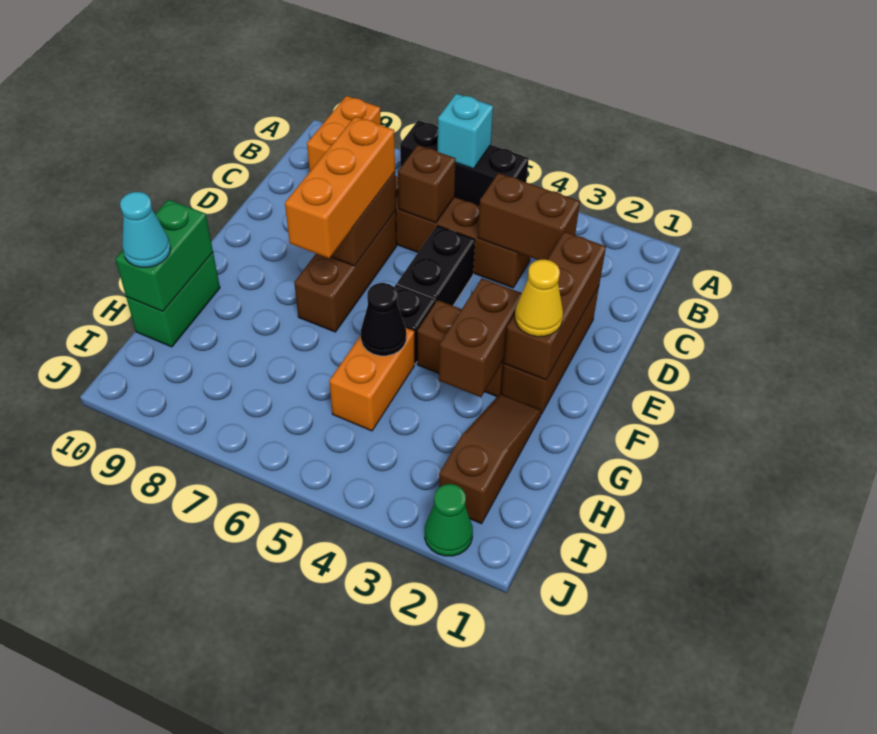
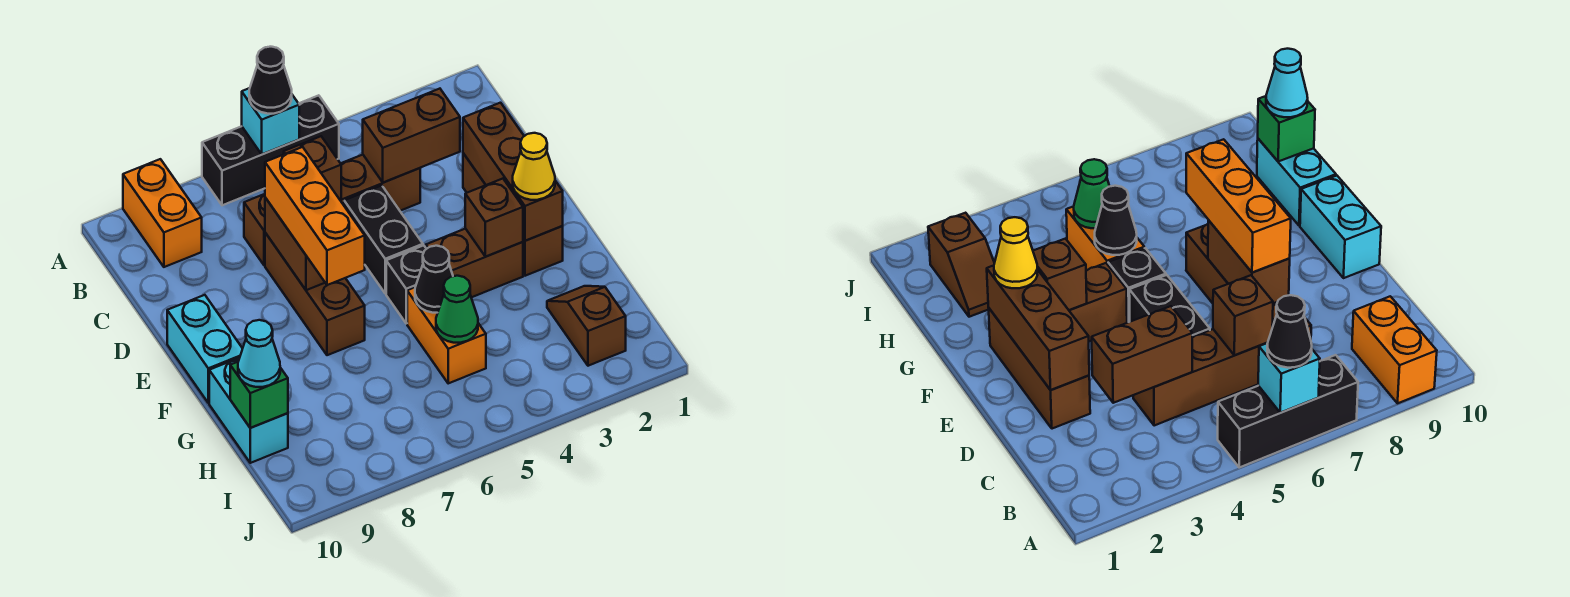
none -> black 1x1 cone [249,47,292,114]
none -> cyan 1x2 brick [167,295,243,403]
brown 1x2 brick [439,278,522,397] -> brown 1x1 brick [465,179,523,257]
brown 1x3 slope [439,394,541,524] -> brown 1x2 slope [547,286,626,366]
green 1x2 brick [126,253,220,347] -> cyan 1x2 brick [209,358,288,463]
green 1x2 brick [115,200,213,312] -> green 1x1 brick [230,362,288,428]
green 1x1 cone [425,484,473,556] -> green 1x1 cone moved to [436,276,478,343]

